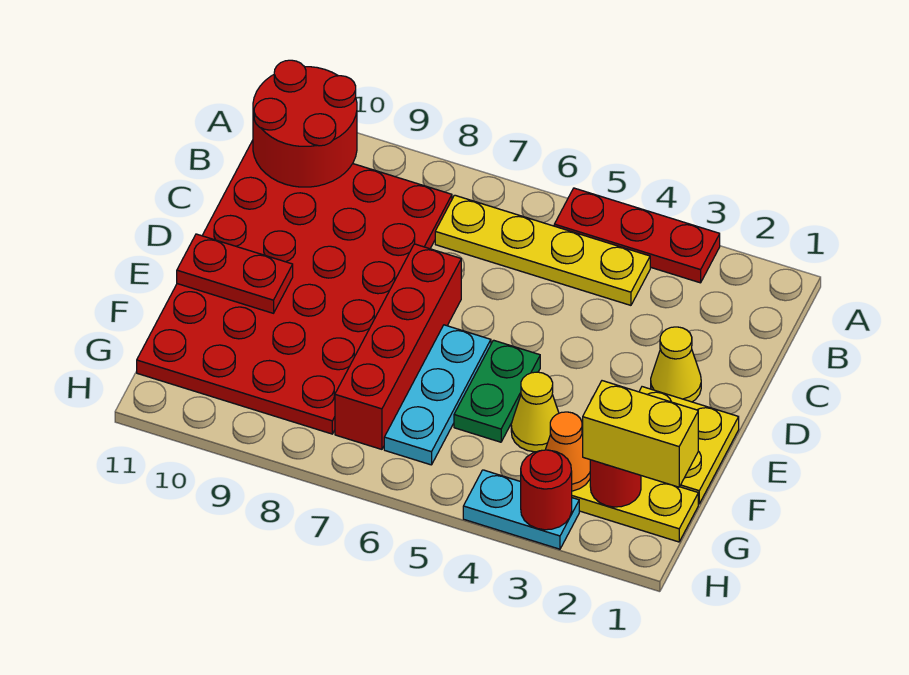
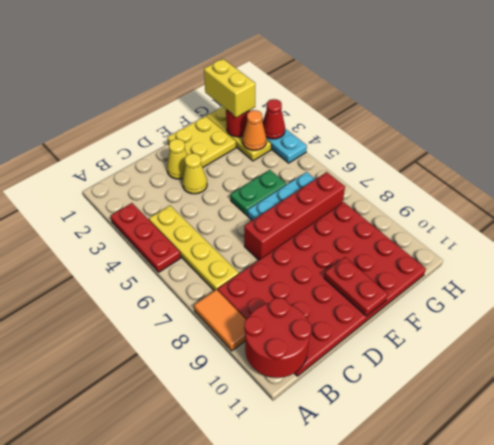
none -> orange 1x2 tile [194,289,246,351]
yellow 1x1 cone [511,372,559,452] -> yellow 1x1 cone moved to [182,153,207,194]
red 1x1 round brick [521,450,572,530] -> red 1x1 cone [263,99,285,139]

